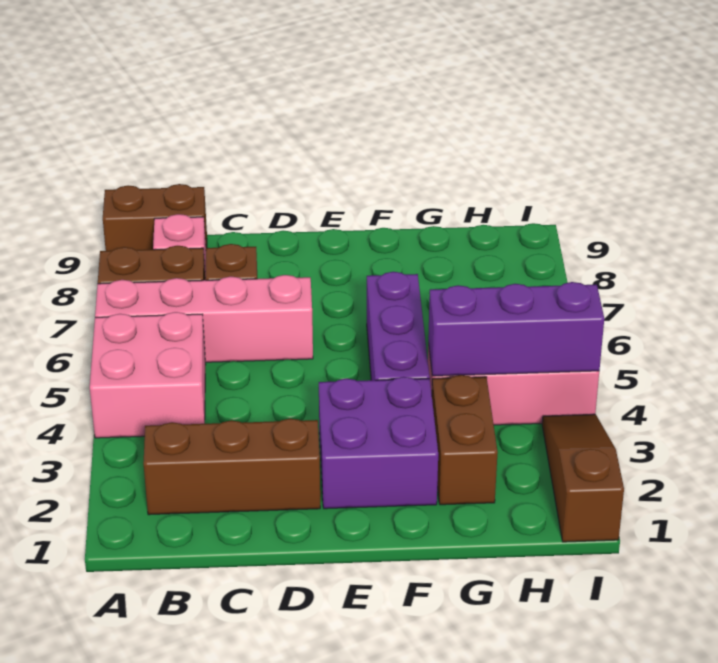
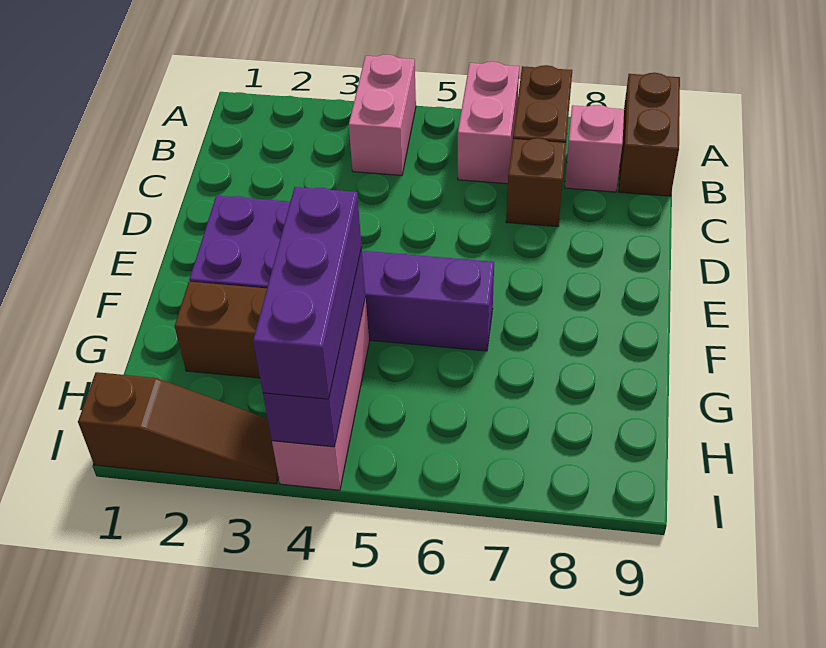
pink 2x2 brick [90,312,206,438] -> pink 1x2 brick [349,55,416,175]
pink 1x4 brick [95,275,313,362] -> pink 1x2 brick [458,62,519,184]
brown 1x3 brick [143,419,320,515] -> none
none -> purple 1x3 brick [253,187,362,399]

